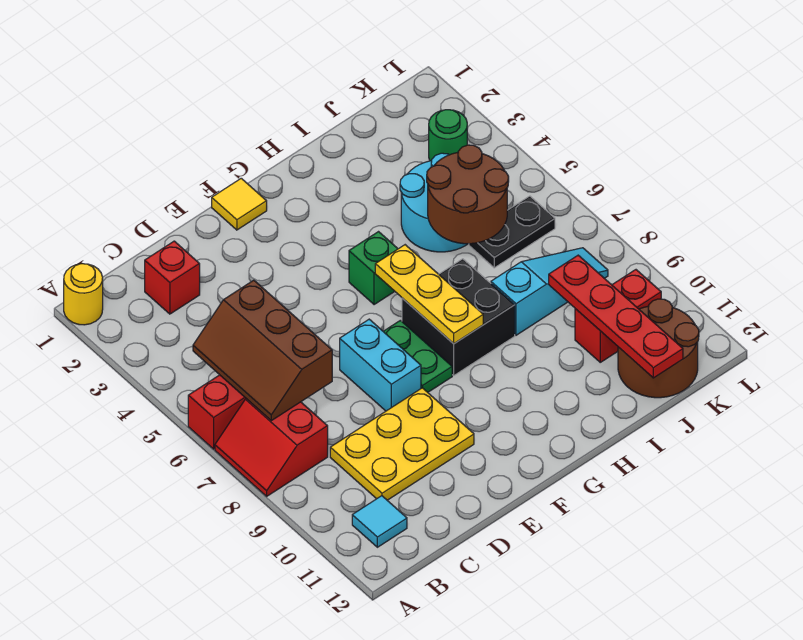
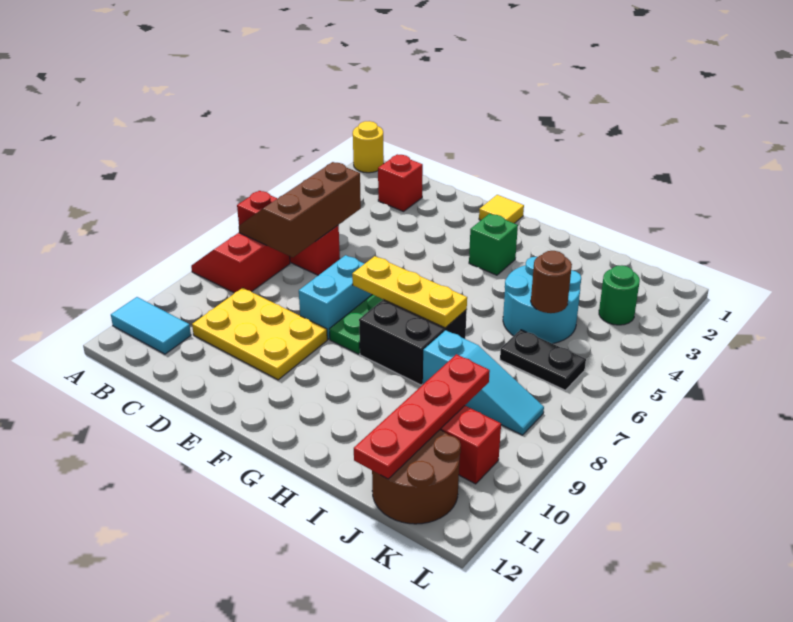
cyan 1x1 tile [352,496,407,547] -> cyan 1x2 tile [111,297,191,354]
green 1x1 brick [349,232,398,305] -> green 1x1 brick moved to [469,214,518,275]
yellow 1x3 plate [375,245,483,344] -> yellow 1x3 plate turned to [352,256,467,328]
brown 2x2 round brick [427,145,509,244] -> brown 1x1 round brick [531,251,572,313]

